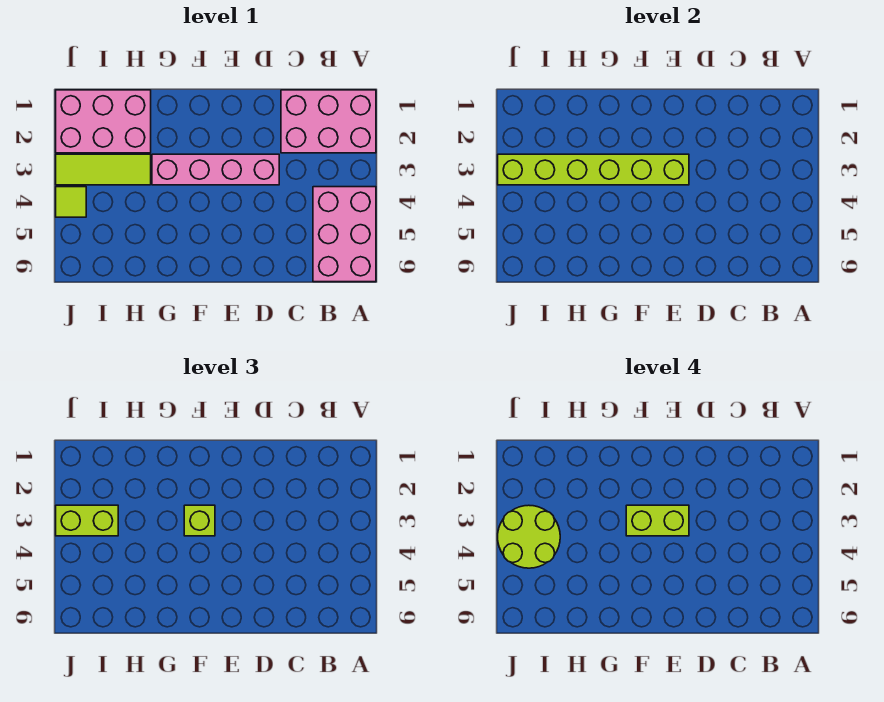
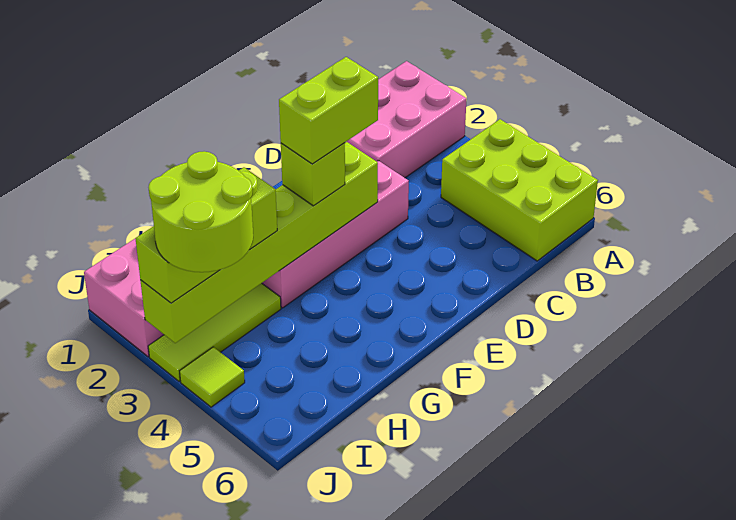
pink 2x3 brick [313,187,376,282] -> lime 2x3 brick [441,119,598,261]
lime 1x2 brick [56,505,118,536] -> lime 1x3 brick [135,167,277,303]

